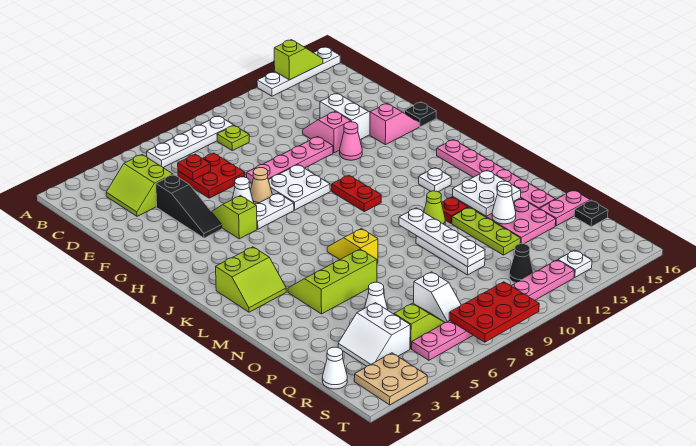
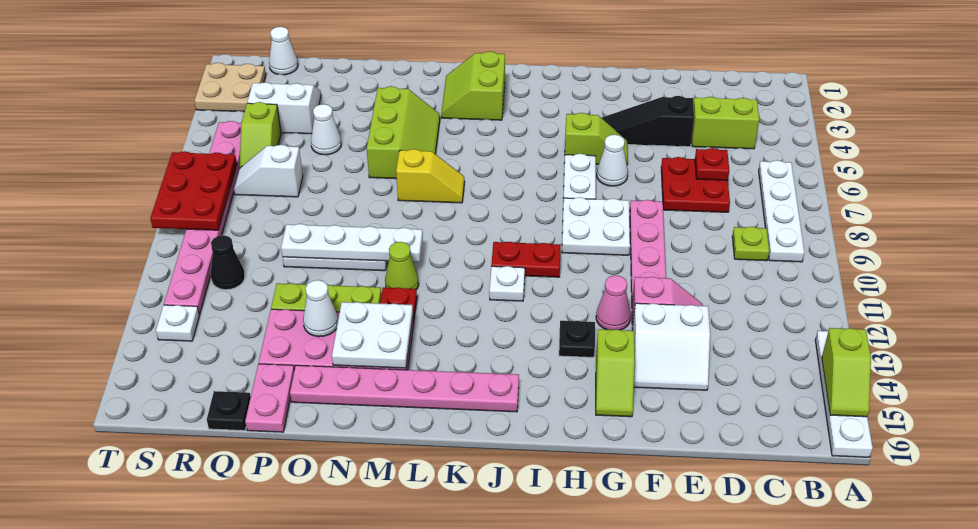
tan 1x1 cone [250,168,272,204] -> none
pink 1x2 slope [370,103,419,145] -> lime 1x2 slope [596,329,635,417]
black 1x1 plate [405,102,436,127] -> black 1x1 plate moved to [559,321,595,357]
white 1x1 plate [419,168,451,192] -> white 1x1 plate moved to [489,266,525,301]

